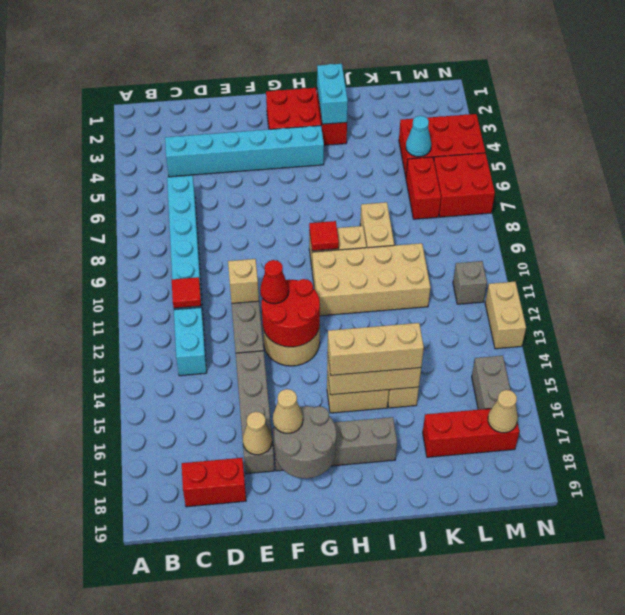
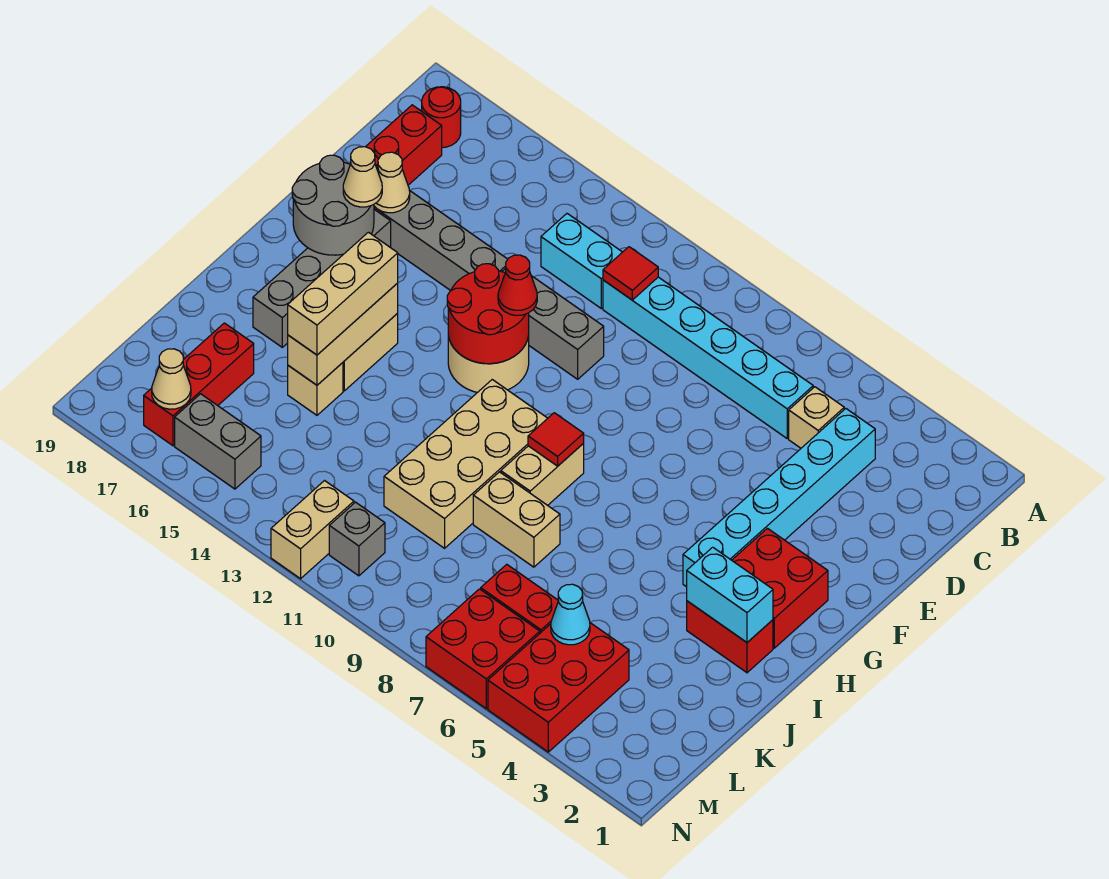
none -> red 1x1 round brick [422,87,461,148]
tan 1x1 brick [228,259,259,303] -> tan 1x1 brick moved to [789,387,844,448]
tan 1x2 brick [485,282,526,349] -> tan 1x2 brick turned to [271,481,354,579]

